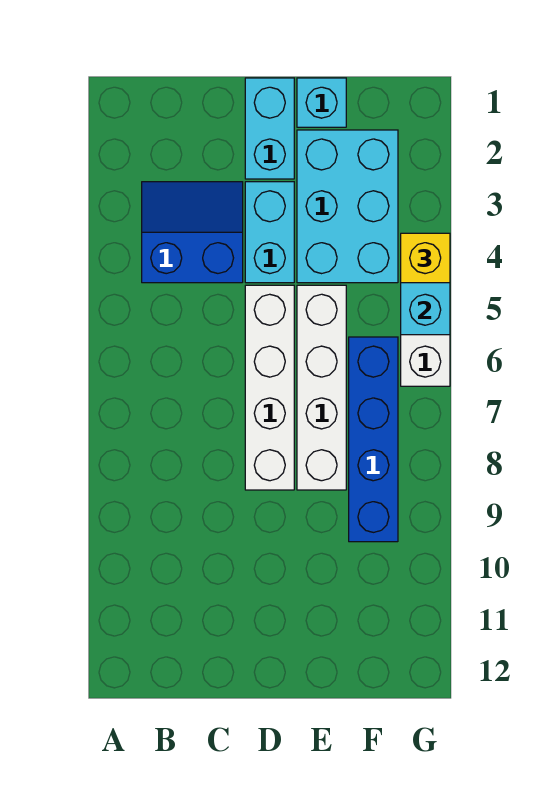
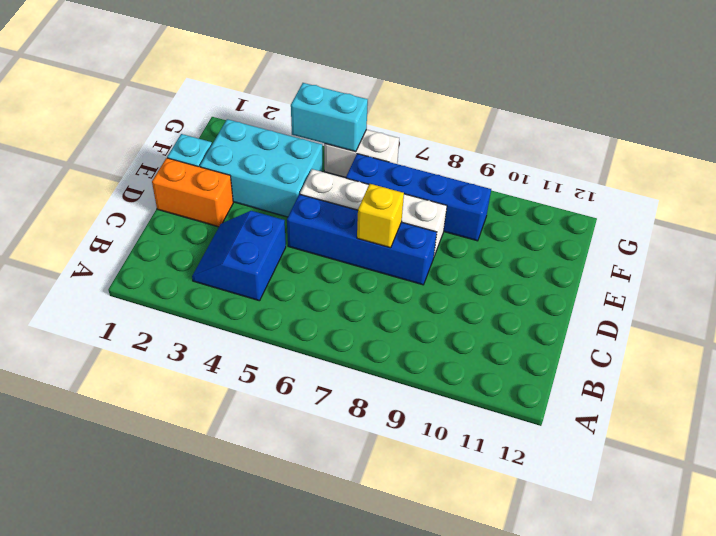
cyan 1x2 brick [245,78,294,179] -> orange 1x2 brick [152,158,233,227]
cyan 1x2 brick [245,182,294,283] -> none
white 1x4 brick [245,285,294,490] -> blue 1x4 brick [287,194,437,285]
yellow 1x1 brick [401,233,450,283] -> yellow 1x1 brick moved to [357,184,404,248]

